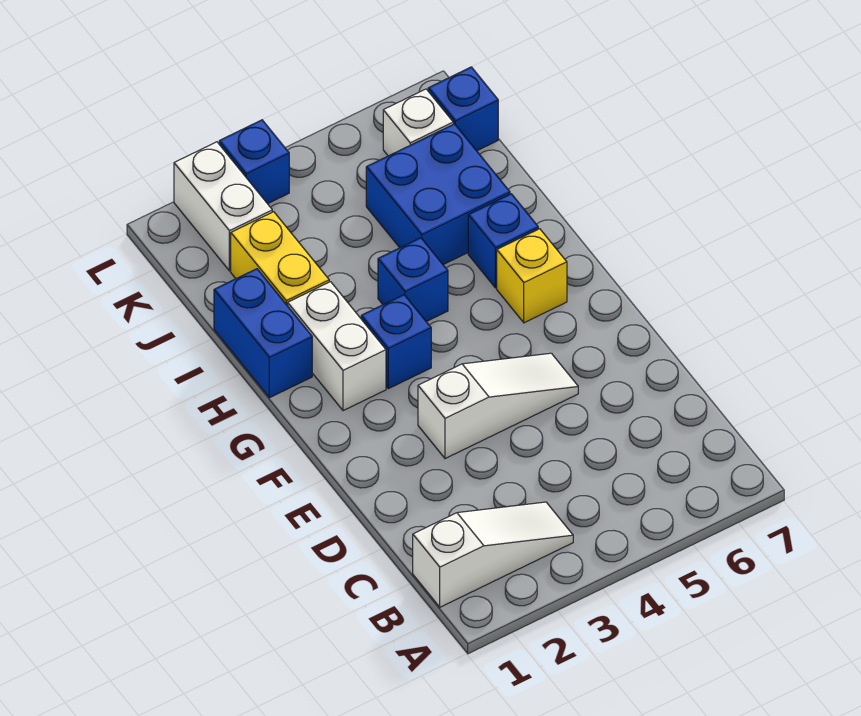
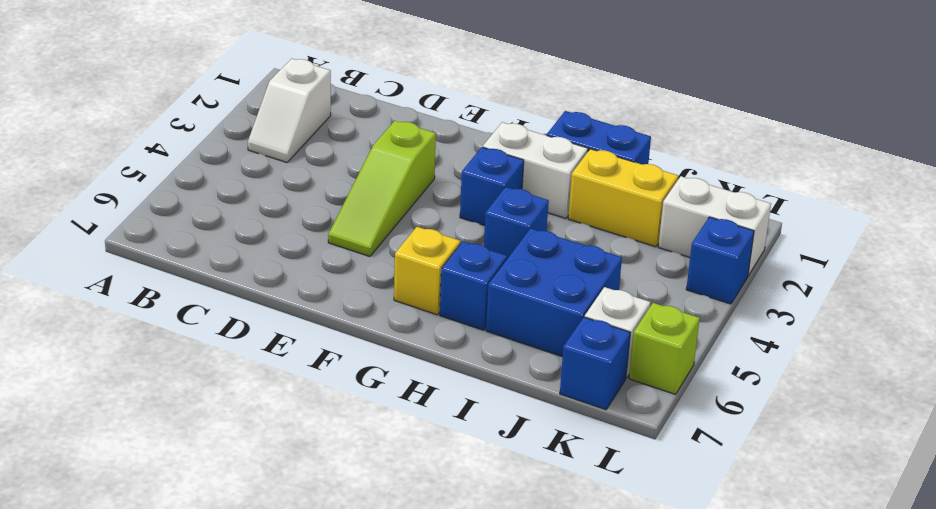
white 1x3 slope [413,502,573,607] -> white 1x2 slope [248,58,331,162]
white 1x3 slope [418,353,578,459] -> lime 1x3 slope [328,121,436,257]
none -> lime 1x1 brick [629,303,700,394]

